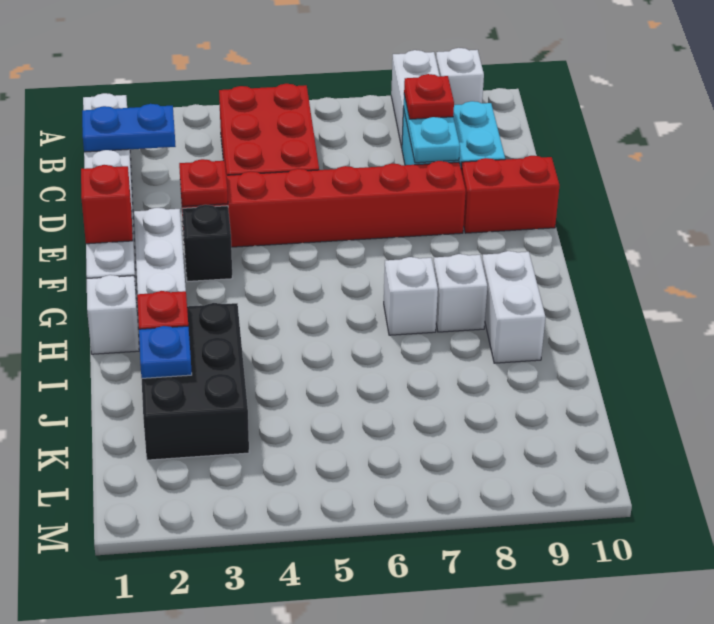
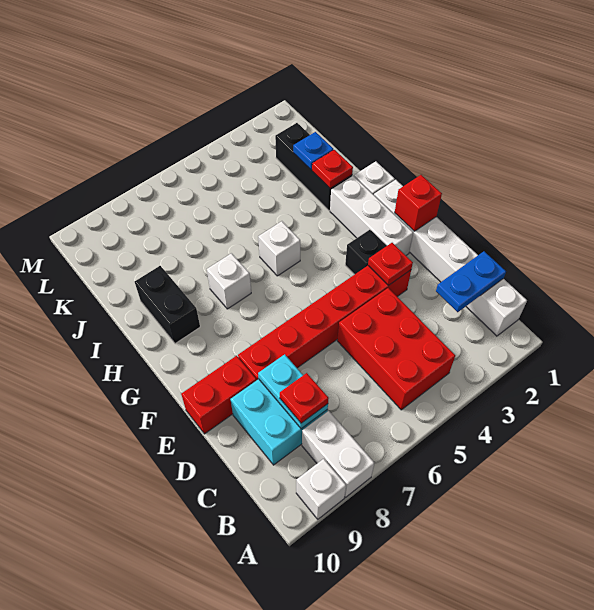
white 1x1 brick [433,254,487,332] -> white 1x1 brick moved to [258,221,300,276]
white 1x2 brick [482,251,545,363] -> black 1x2 brick [134,266,200,344]
black 2x3 brick [142,303,249,460] -> black 1x3 brick [275,123,352,210]

